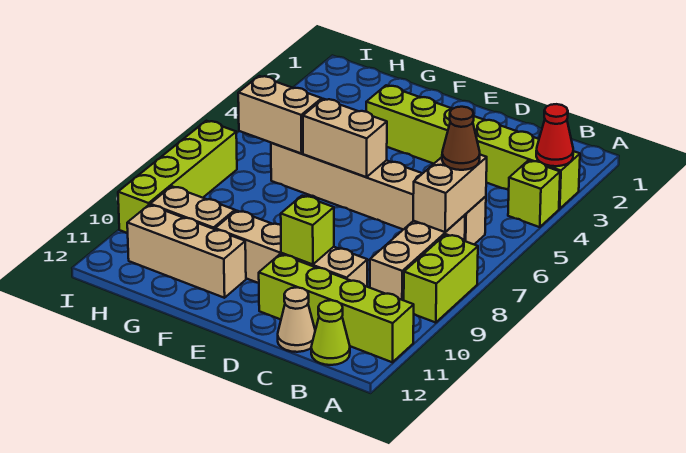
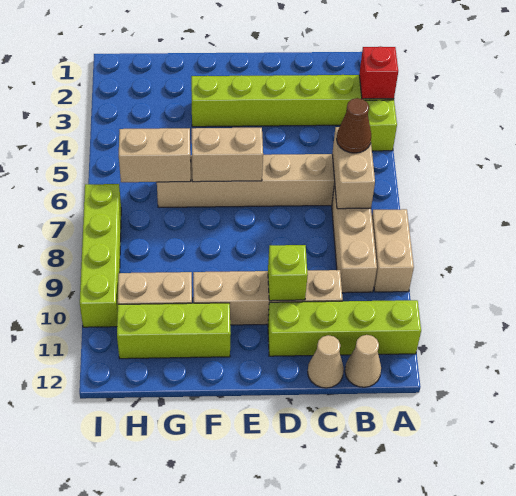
red 1x1 cone [536,104,573,166] -> red 1x1 brick [359,46,398,99]
lime 1x2 brick [404,234,478,323] -> tan 1x2 brick [372,209,414,292]
lime 1x1 cone [311,300,350,365] -> tan 1x1 cone [345,335,381,387]
tan 1x3 brick [127,205,246,298] -> lime 1x3 brick [117,303,231,359]

